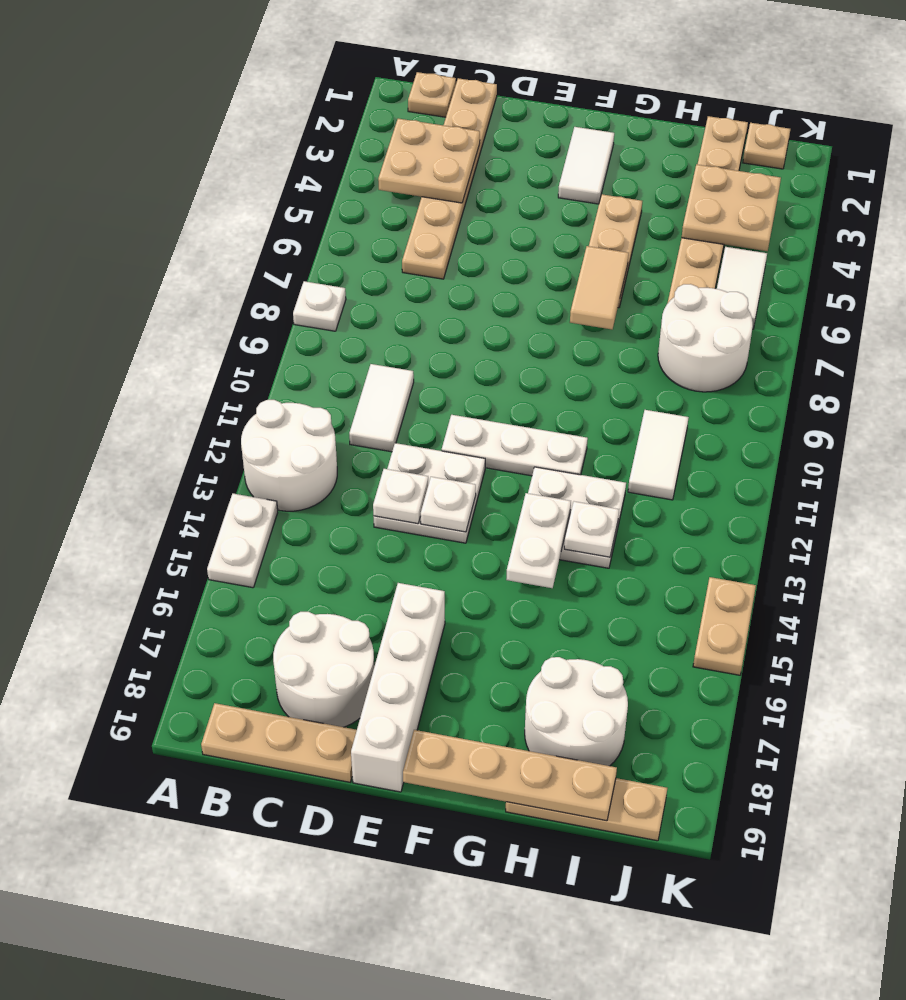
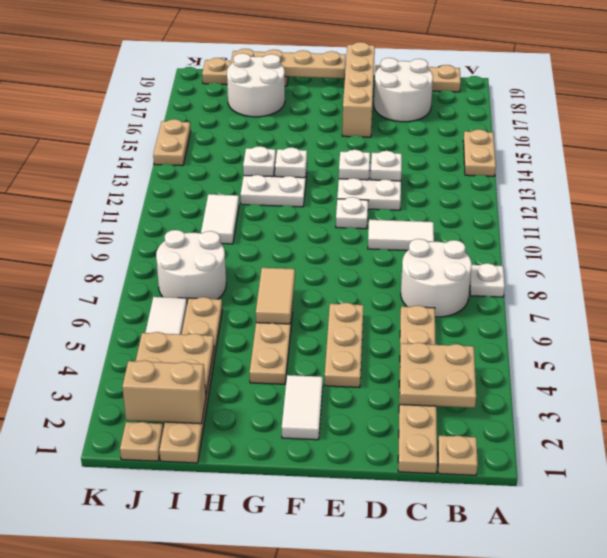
white 2x2 round brick [241,400,337,511] -> white 2x2 round brick moved to [401,239,472,317]
white 1x2 plate [207,494,278,588] -> tan 1x2 plate [463,129,496,176]
white 1x2 tile [349,364,414,452] -> white 1x2 tile turned to [368,220,434,251]
none -> tan 1x3 plate [324,303,364,388]
white 1x3 plate [442,415,588,476] -> white 1x1 plate [336,197,368,229]
white 1x4 brick [351,583,445,792] -> tan 1x4 brick [342,42,375,137]
white 1x2 plate [506,493,571,588] -> white 1x1 plate [275,147,307,178]
none -> tan 1x2 brick [122,360,206,424]

